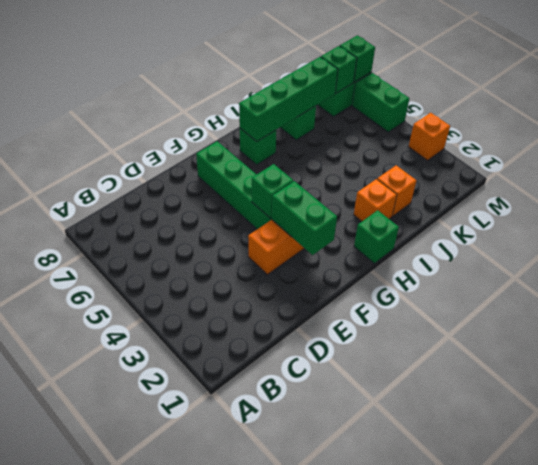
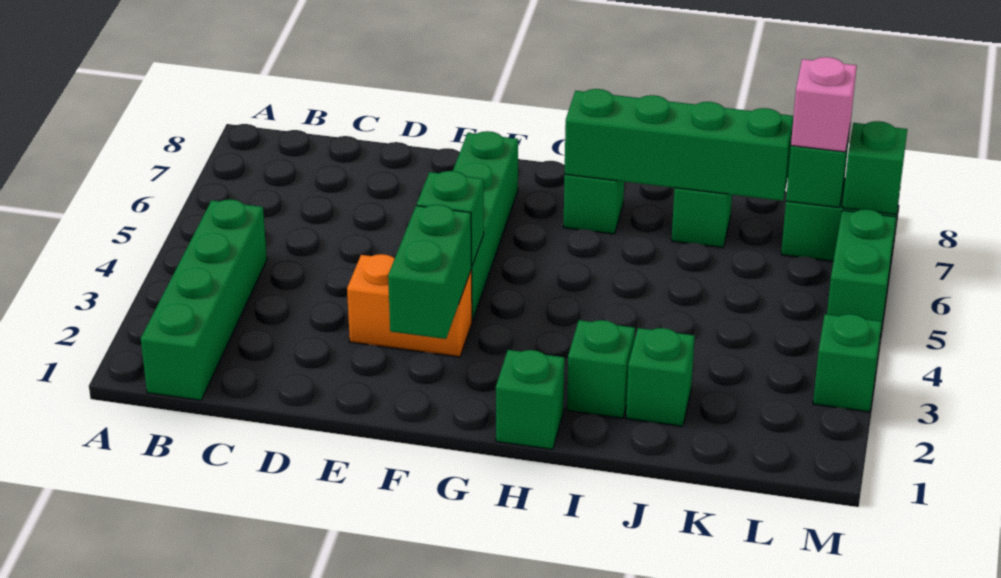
none -> green 1x4 brick [141,199,267,400]
orange 1x1 brick [354,179,397,221] -> green 1x1 brick [567,320,635,418]
orange 1x1 brick [377,165,417,216] -> green 1x1 brick [626,328,695,426]
none -> pink 1x1 brick [791,57,857,152]
orange 1x1 brick [409,113,450,160] -> green 1x1 brick [813,314,882,412]

